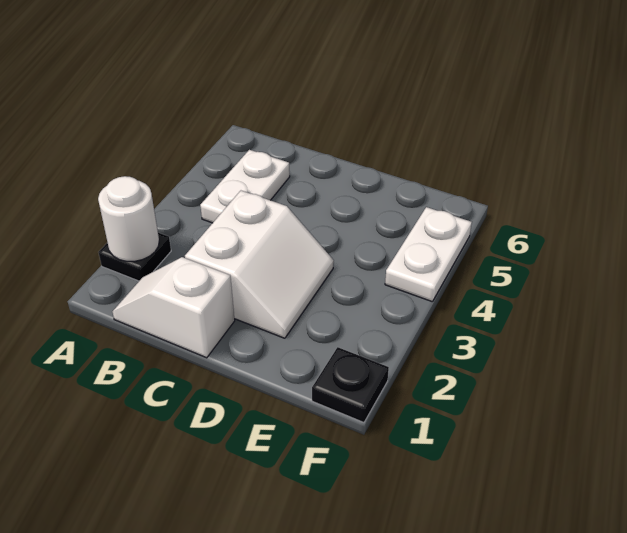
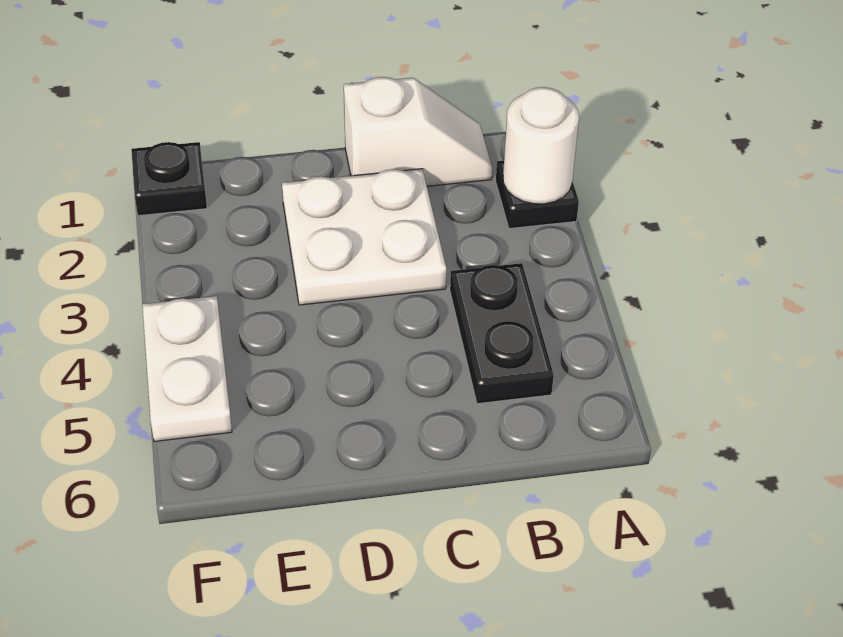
white 1x2 plate [200,150,290,223] -> black 1x2 plate [450,263,554,404]
white 2x2 slope [185,191,334,338] -> white 2x2 plate [282,169,446,305]

